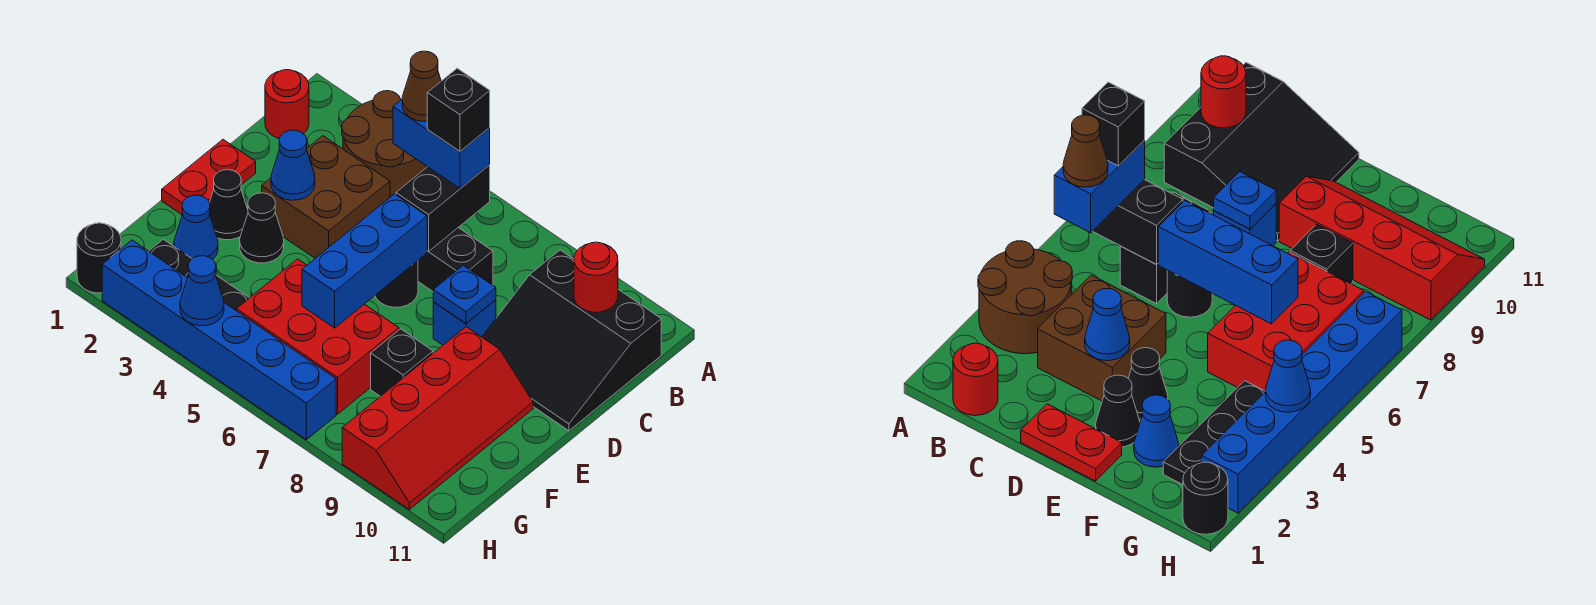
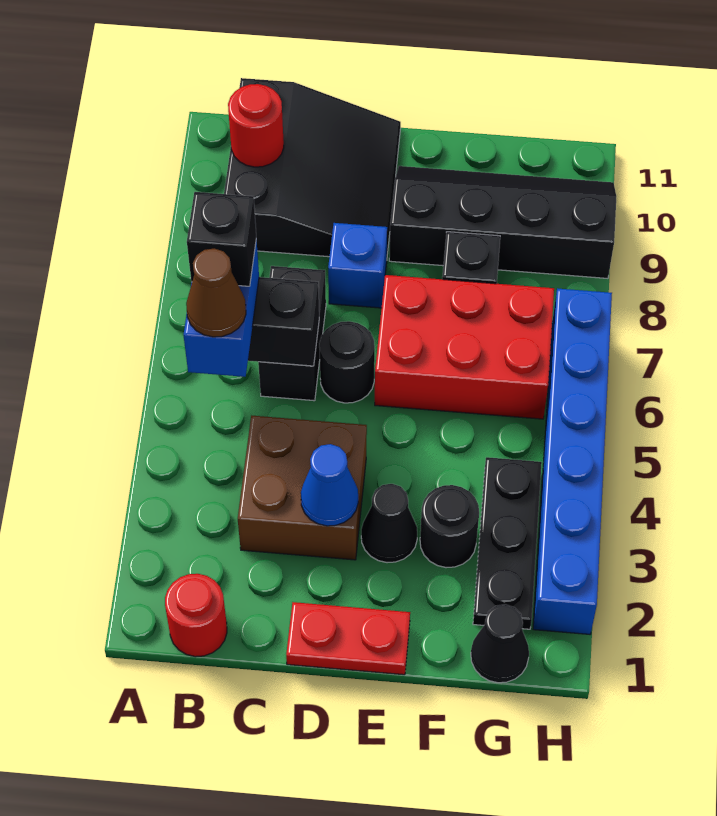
brown 2x2 round brick [342,91,427,197] -> none
blue 1x3 brick [302,194,427,328] -> none
blue 1x1 plate [433,265,496,324] -> none
black 1x1 cone [209,170,248,240] -> black 1x1 cone moved to [471,604,529,683]
red 2x4 slope [342,327,533,510] -> black 2x4 slope [389,166,616,278]
blue 1x1 cone [174,195,218,259] -> none
red 2x3 brick [236,259,399,414] -> red 2x3 brick turned to [375,275,554,419]
black 1x1 round brick [77,223,121,293] -> black 1x1 round brick moved to [420,485,479,568]
blue 1x1 cone [180,256,224,326] -> none

